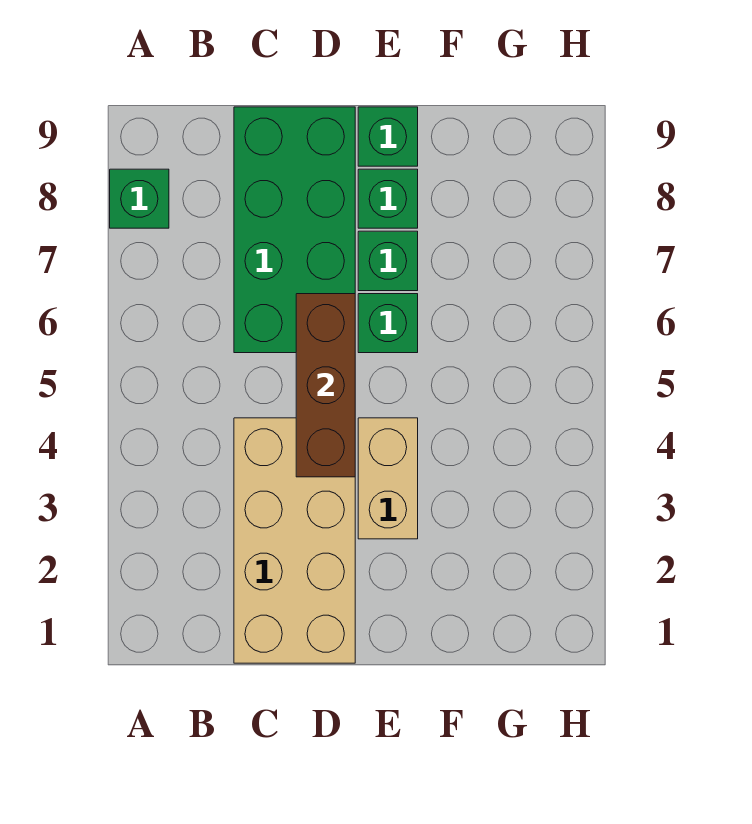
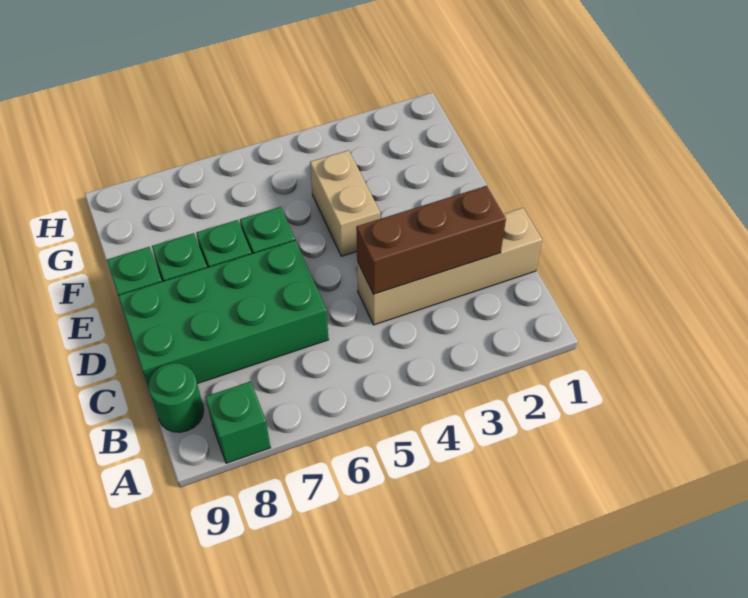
none -> green 1x1 round brick [148,363,204,432]
tan 2x4 brick [234,418,355,663] -> tan 1x4 brick [357,208,542,325]
brown 1x3 brick [296,294,355,477] -> brown 1x3 brick moved to [356,186,506,294]
tan 1x2 brick [358,418,418,539] -> tan 1x2 brick turned to [310,150,381,256]

